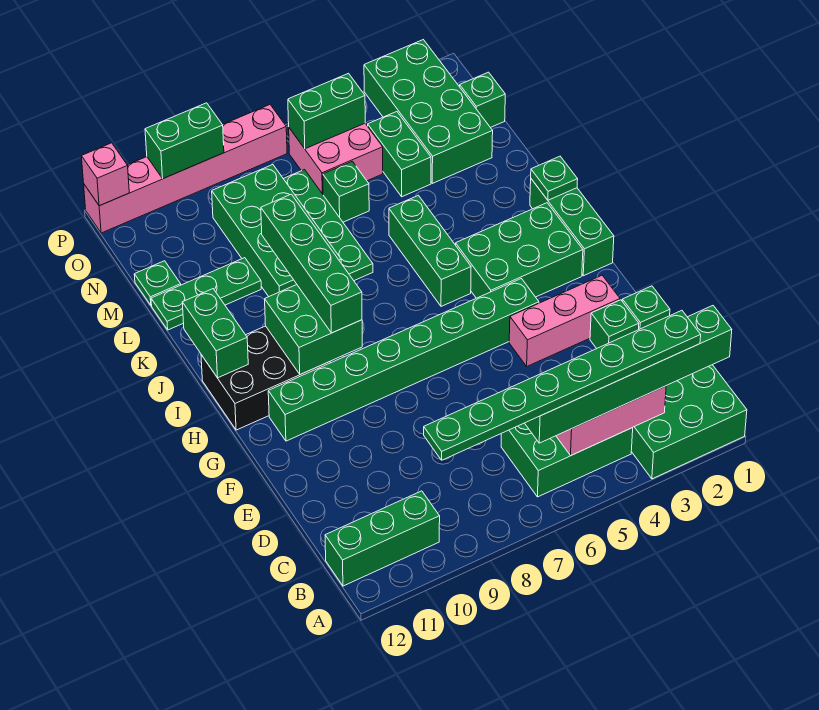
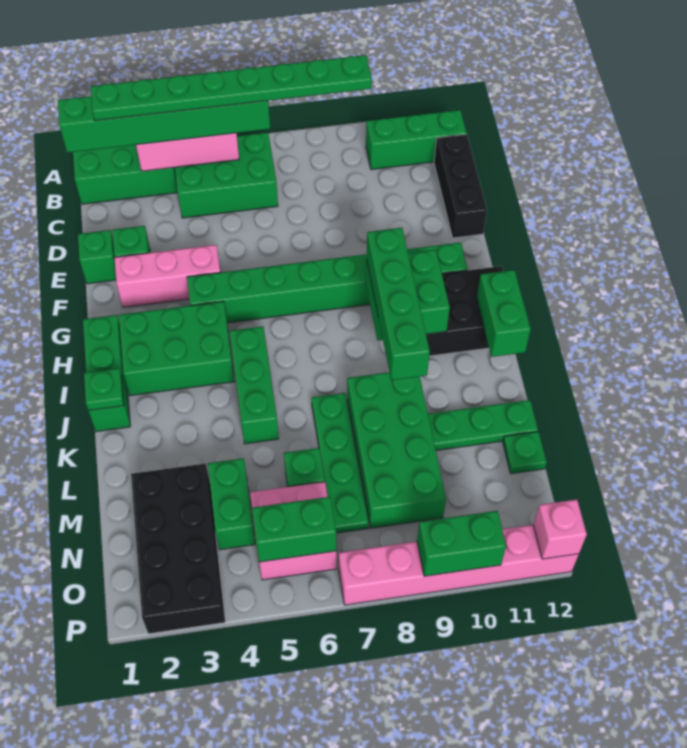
none -> black 1x3 brick [434,134,487,238]
green 2x4 brick [364,40,493,183] -> black 2x4 brick [131,463,225,634]
green 1x1 brick [460,72,505,128] -> none

